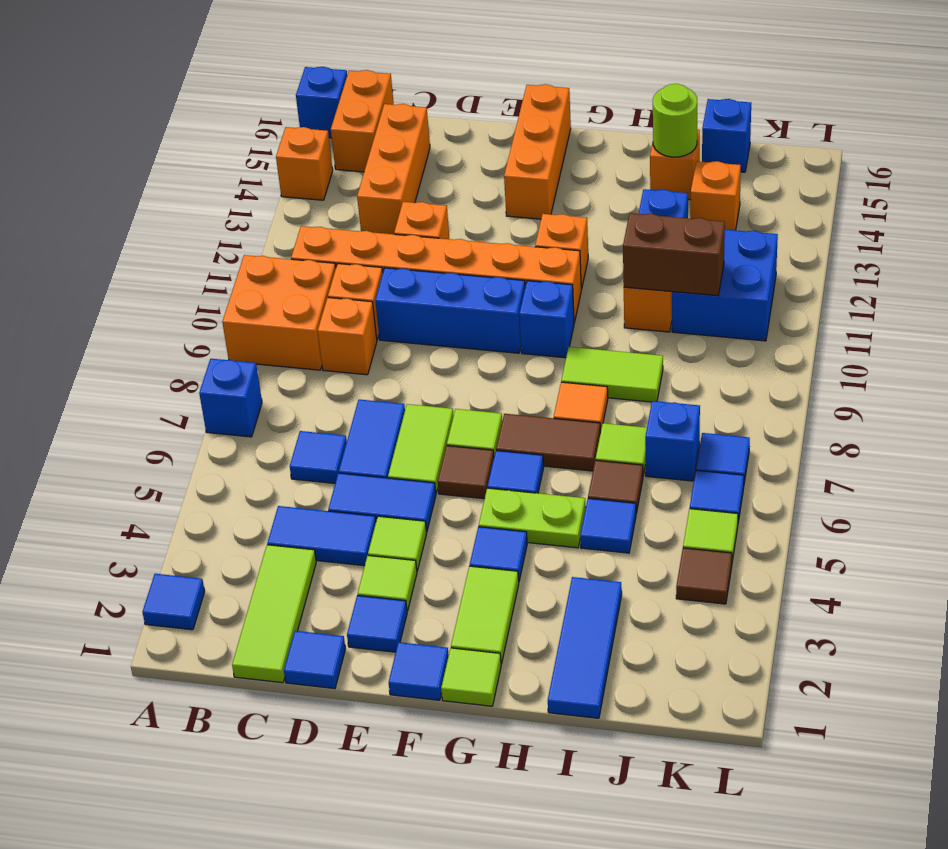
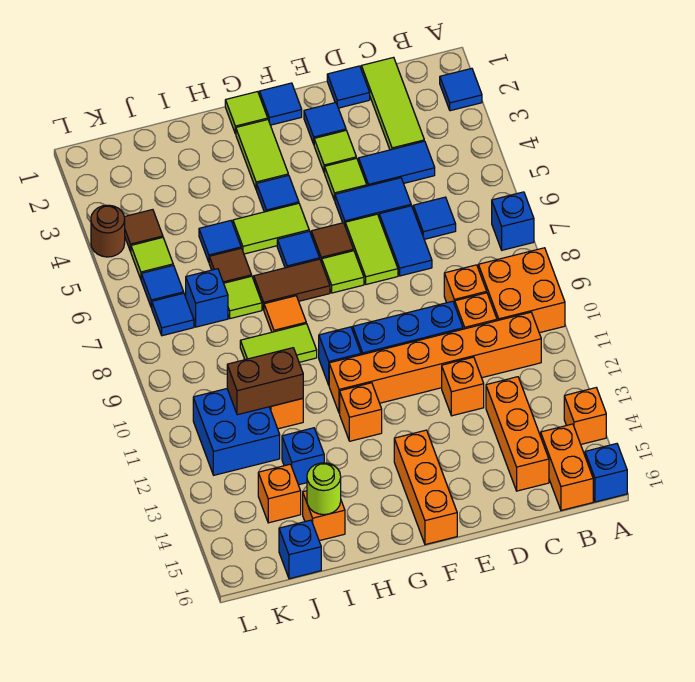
lime 1x2 plate [479,488,586,548] -> lime 1x2 tile [233,203,309,254]
blue 1x3 tile [548,577,622,718] -> none
none -> brown 1x1 round brick [91,205,125,257]

